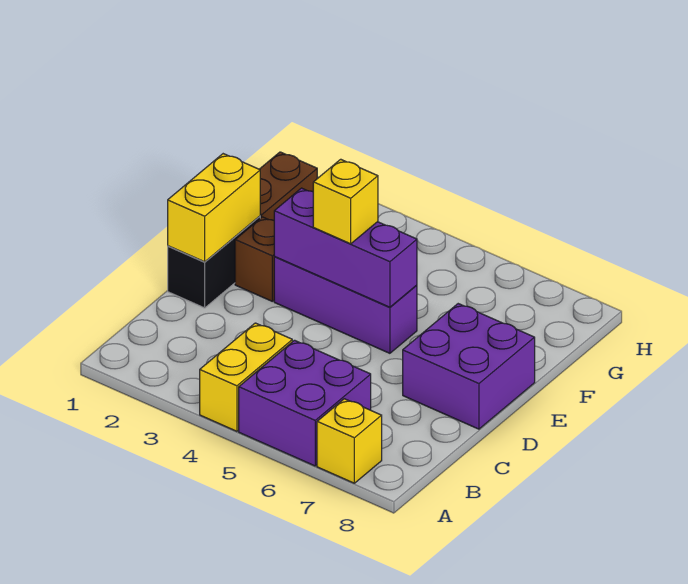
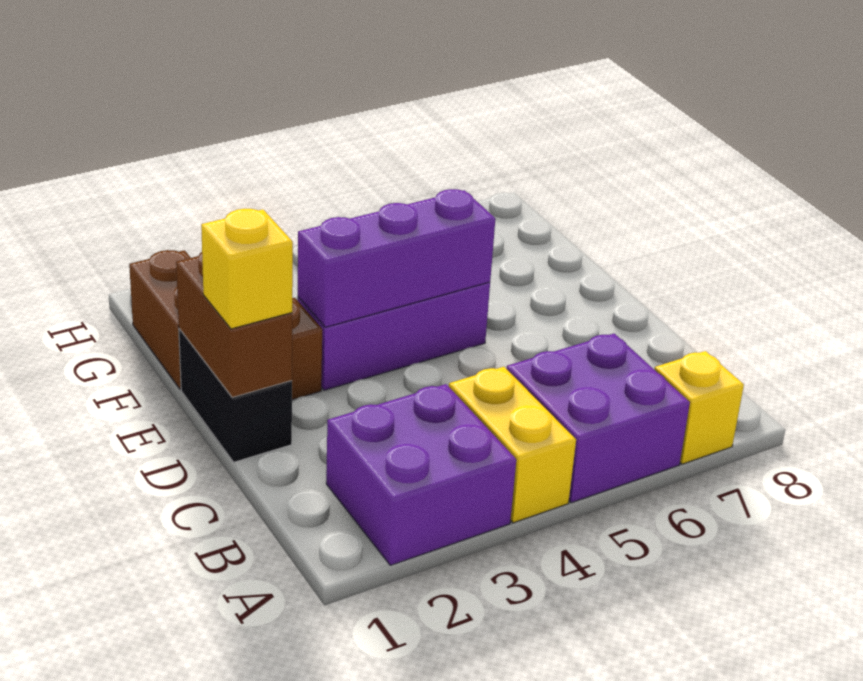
yellow 1x2 brick [168,154,260,262] -> brown 1x2 brick [176,252,292,397]
purple 2x2 brick [403,304,535,429] -> purple 2x2 brick moved to [326,384,516,565]
yellow 1x1 brick [313,159,378,244] -> yellow 1x1 brick moved to [201,209,293,329]

